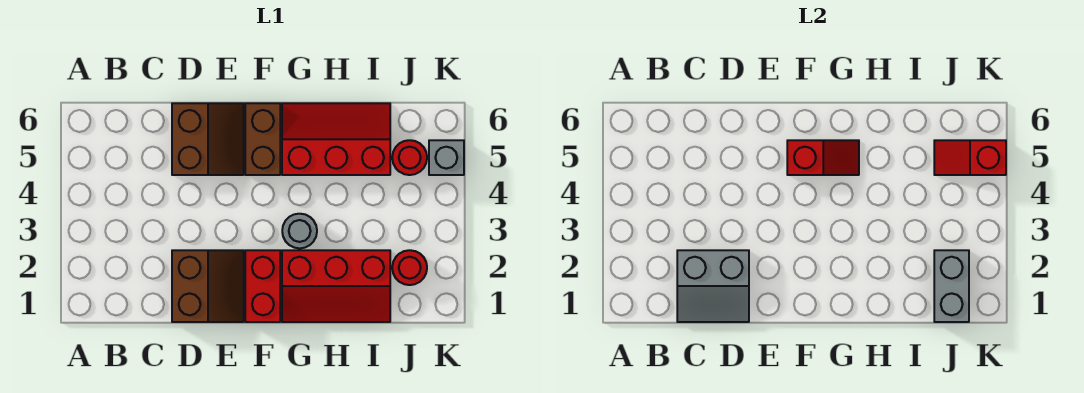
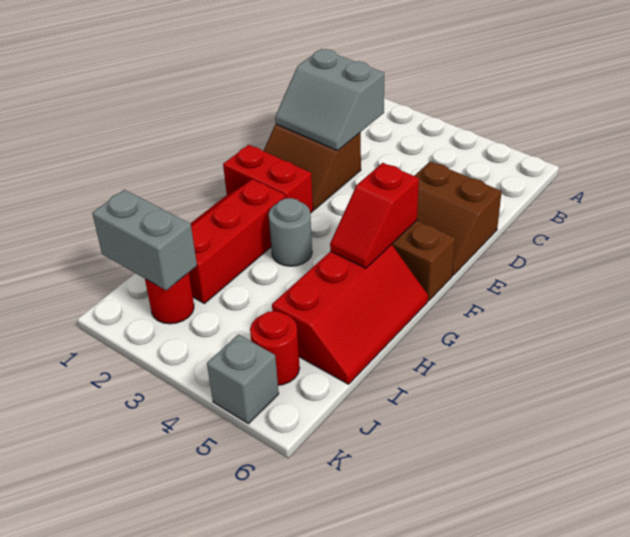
grey 2x2 slope [677,250,749,322] -> grey 2x2 slope turned to [275,49,384,150]
red 1x2 slope [934,140,1006,175] -> none

